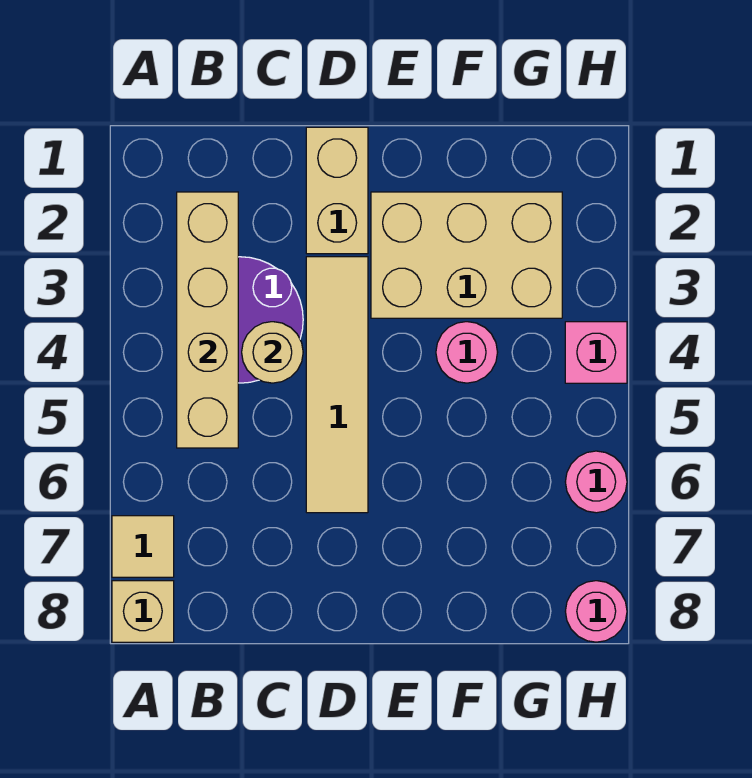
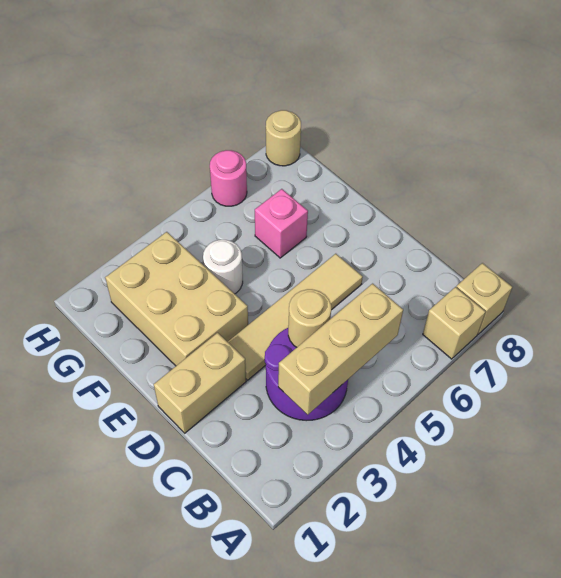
tan 1x1 tile [112,516,174,577] -> tan 1x1 brick [423,287,486,359]
tan 1x4 brick [177,192,238,448] -> tan 1x3 brick [278,284,403,415]
pink 1x1 round brick [436,322,498,383] -> white 1x1 round brick [203,240,243,294]
pink 1x1 brick [565,322,627,383] -> pink 1x1 brick moved to [255,189,308,258]
pink 1x1 round brick [565,581,627,642] -> tan 1x1 round brick [266,110,301,166]

